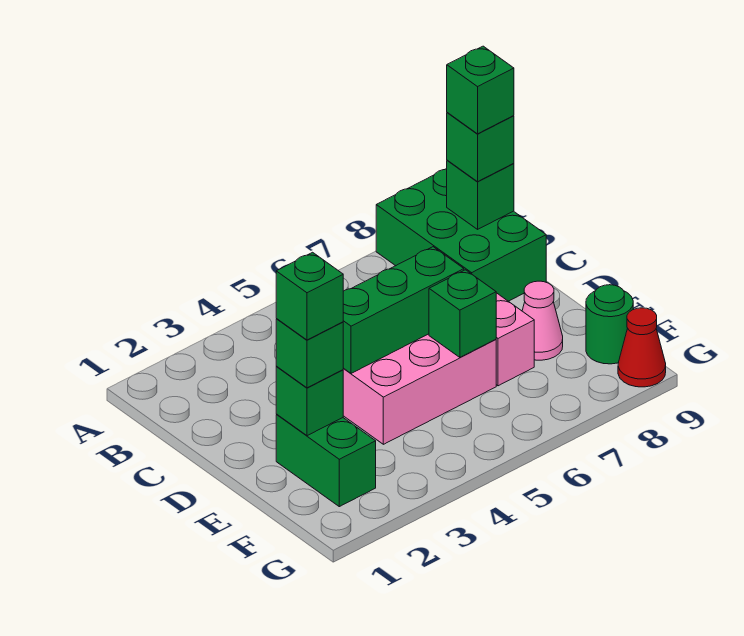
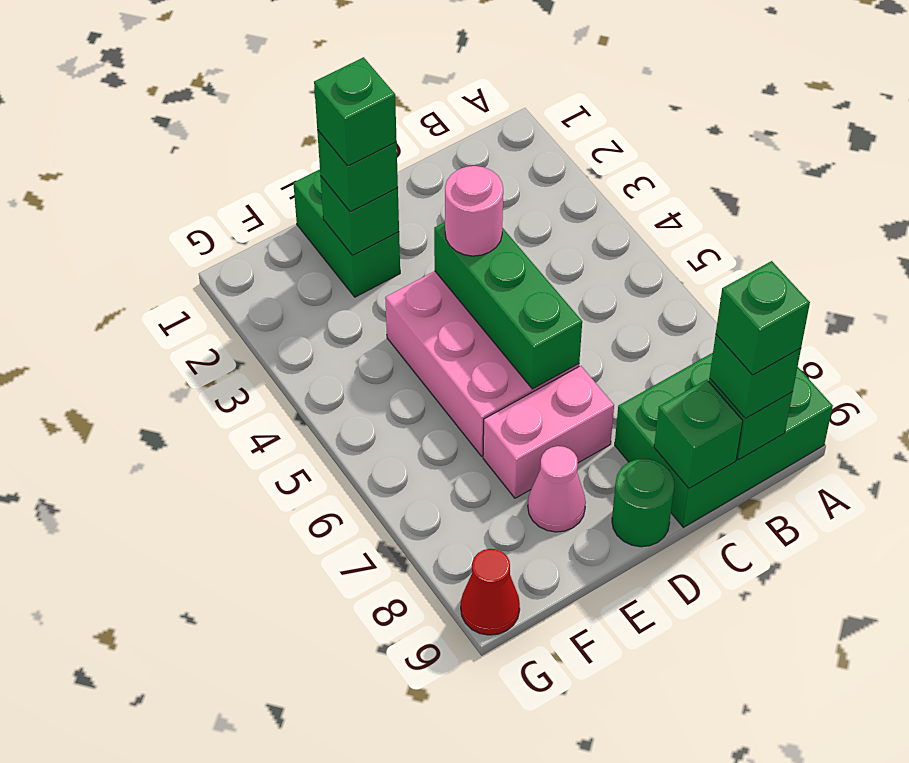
none -> pink 1x1 round brick [445,166,503,256]
green 1x2 brick [276,415,376,507] -> green 1x2 brick turned to [293,169,400,297]
green 1x1 brick [429,270,496,357] -> green 1x1 brick moved to [654,380,743,488]
green 1x1 round brick [586,285,633,364] -> green 1x1 round brick moved to [612,459,675,547]

